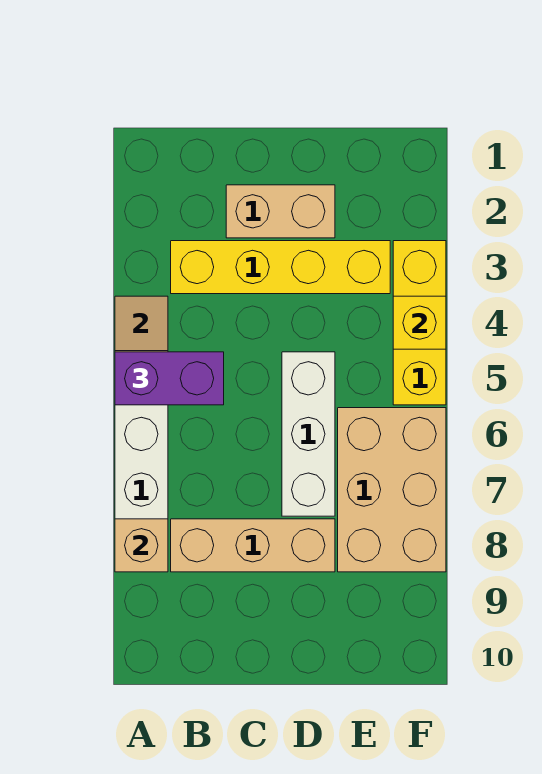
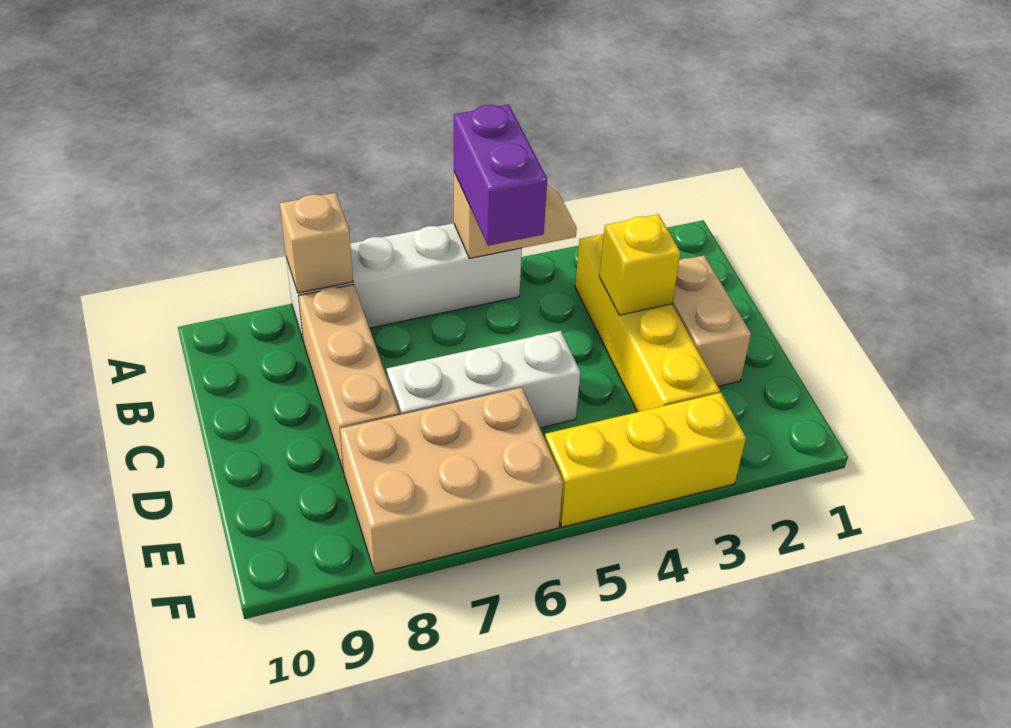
yellow 1x1 brick [393,296,446,349] -> yellow 1x1 brick moved to [599,214,681,315]

